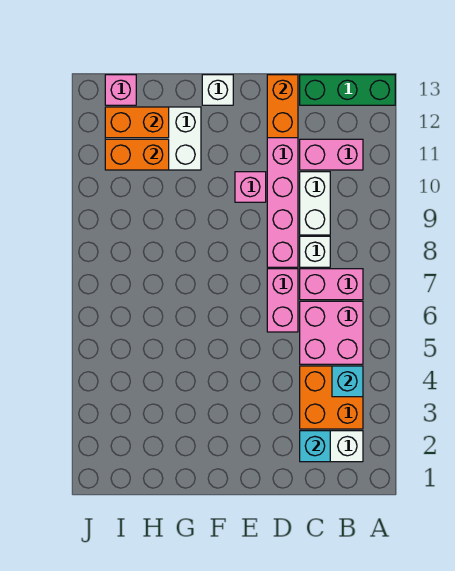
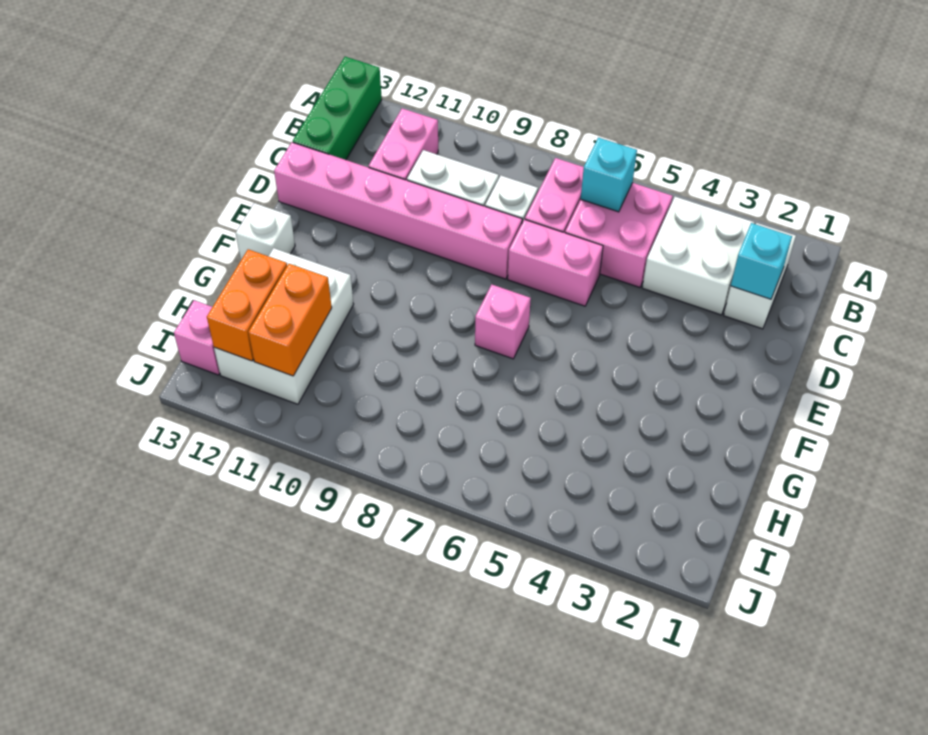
orange 2x2 brick [300,366,363,429] -> white 2x2 brick [642,197,754,315]
cyan 1x1 brick [332,366,363,397] -> cyan 1x1 brick moved to [581,137,637,212]
orange 1x2 brick [267,75,298,138] -> none
pink 1x1 brick [235,172,266,202] -> pink 1x1 brick moved to [475,284,531,359]

